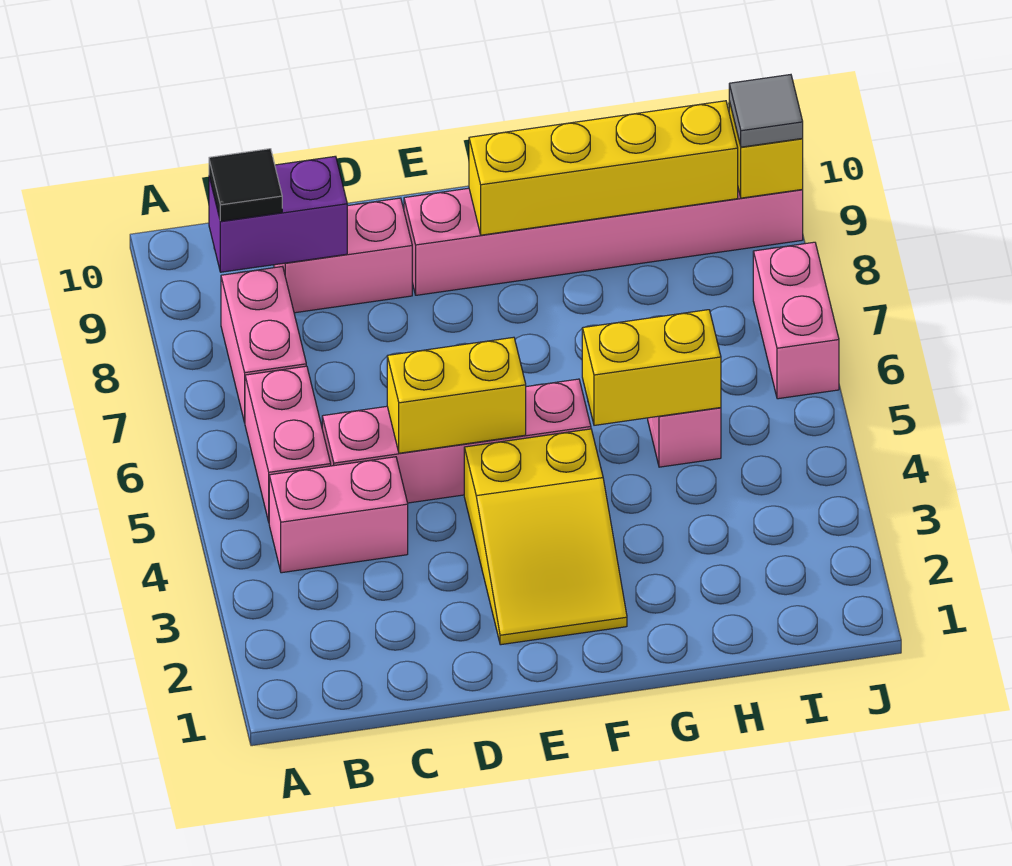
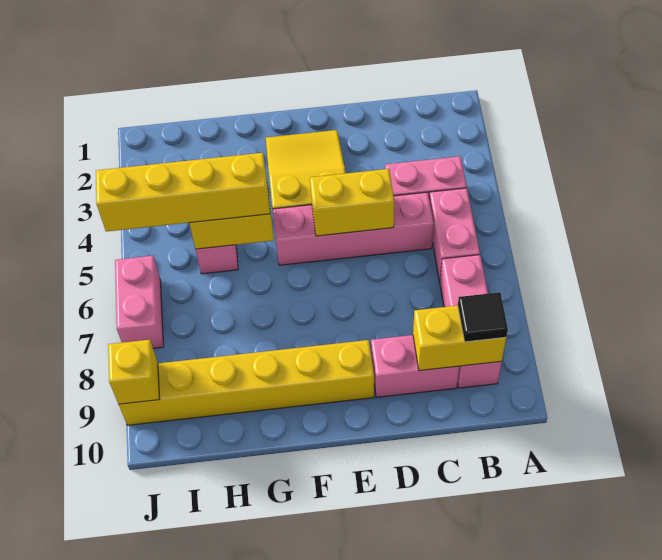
pink 1x2 brick [221,266,306,423] -> pink 1x3 brick [440,255,502,388]
purple 1x2 brick [209,156,347,272] -> yellow 1x2 brick [413,306,506,371]
pink 1x6 brick [404,188,803,295] -> yellow 1x6 brick [119,340,374,425]
yellow 1x4 brick [469,101,738,235] -> yellow 1x4 brick moved to [96,153,270,232]
grey 1x1 tile [729,75,803,147] -> none

